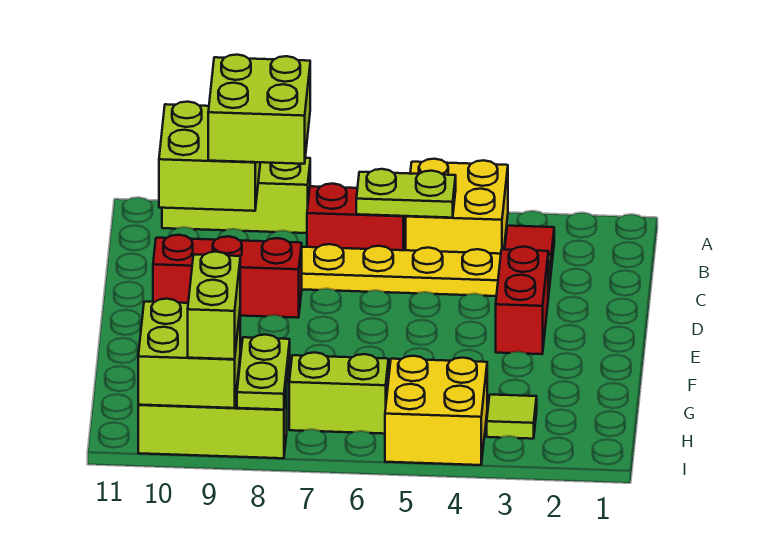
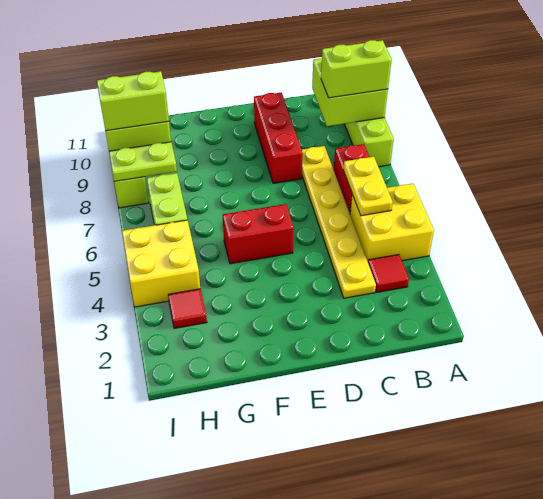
lime 2x2 brick [208,55,310,164] -> lime 1x2 brick [321,40,392,98]
lime 1x2 plate [356,169,456,218] -> yellow 1x2 plate [343,157,393,216]
red 1x2 brick [496,247,548,354] -> red 1x2 brick moved to [223,204,294,264]
lime 1x1 tile [487,395,537,439] -> red 1x1 tile [168,289,207,328]

